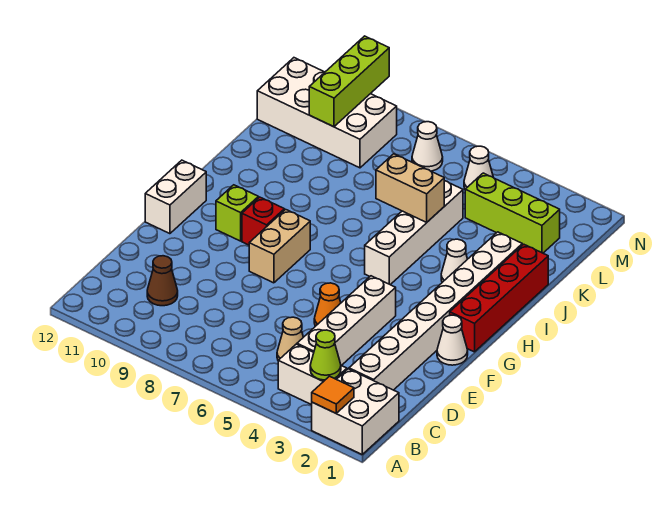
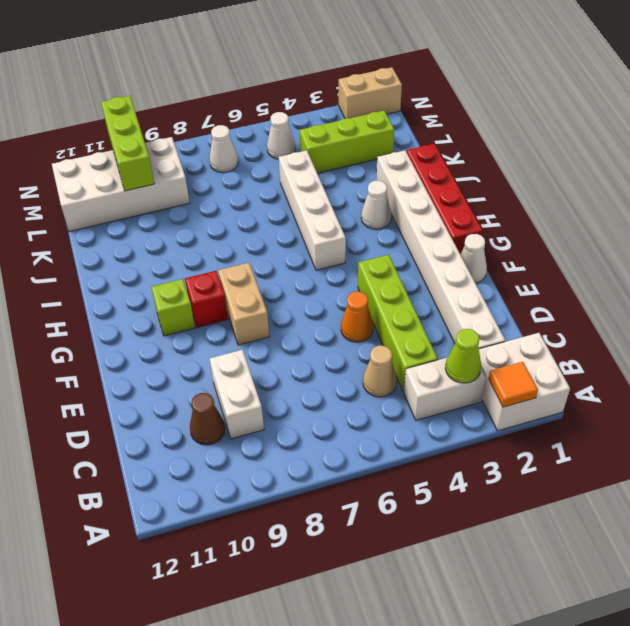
white 1x4 brick [297,276,396,366] -> lime 1x4 brick [358,255,438,391]
white 1x2 brick [145,160,206,234] -> white 1x2 brick moved to [210,350,264,439]
tan 1x2 brick [376,154,444,222] -> tan 1x2 brick moved to [339,67,402,119]

